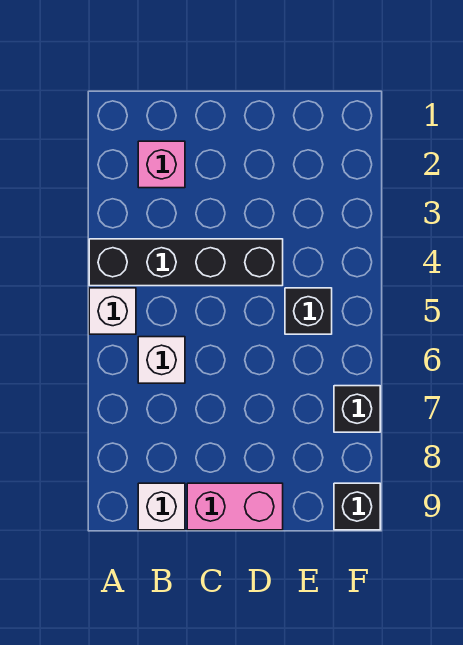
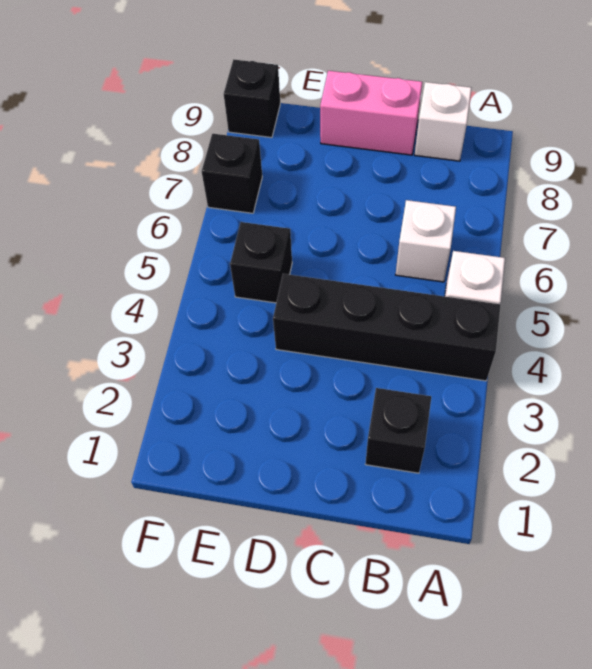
pink 1x1 brick [138,141,185,188] -> black 1x1 brick [365,388,431,473]

